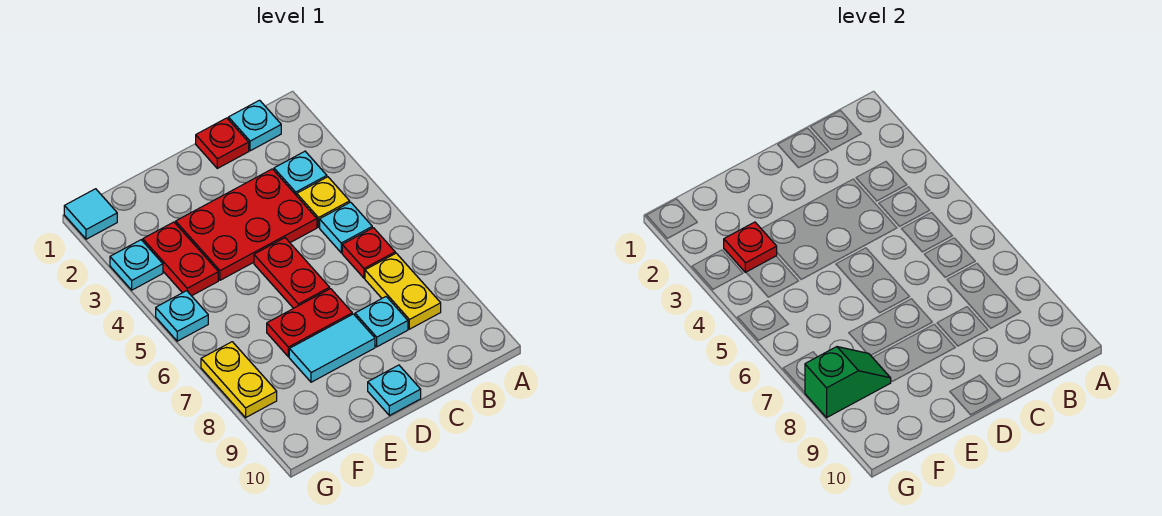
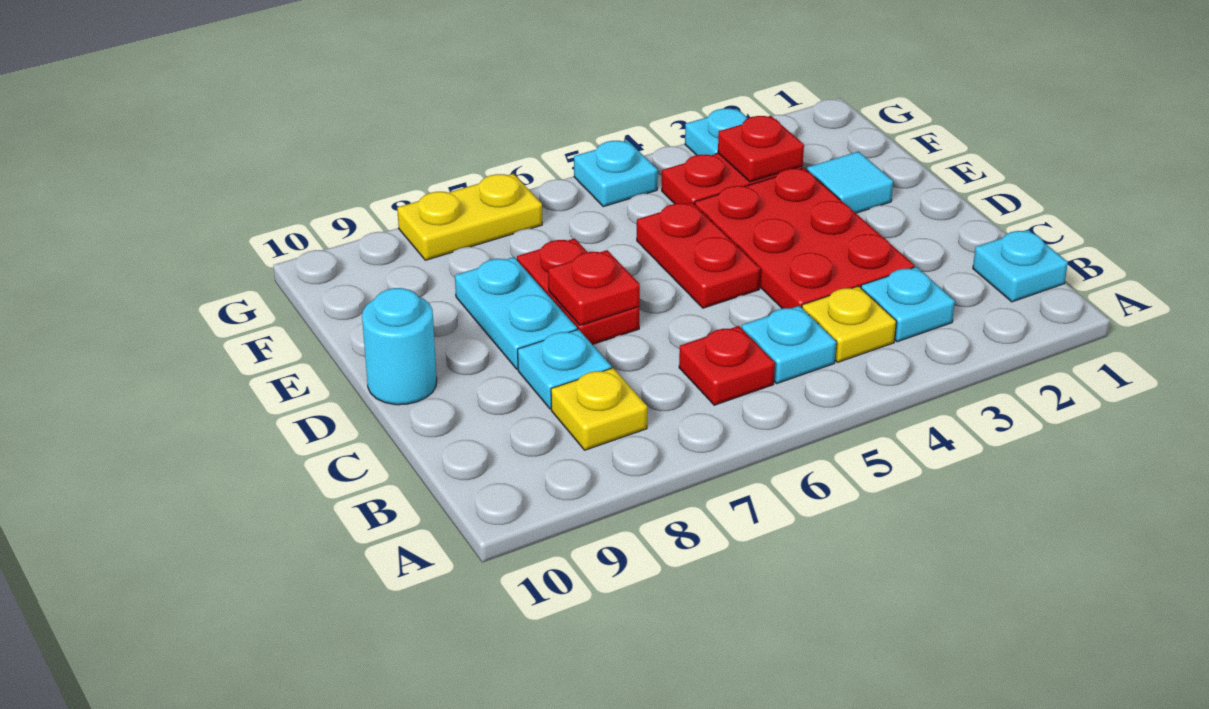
yellow 1x2 plate [365,253,441,329] -> yellow 1x1 plate [551,368,647,450]
red 1x1 plate [196,118,249,168] -> red 1x1 plate moved to [548,250,640,326]
red 1x2 plate [254,238,330,308] -> red 1x2 plate turned to [637,203,760,308]
cyan 1x2 tile [289,314,375,382] -> cyan 1x2 plate [455,257,577,369]
cyan 1x1 plate [368,365,421,416] -> cyan 1x1 round brick [362,288,437,405]
green 1x2 slope [805,347,891,418] -> none
cyan 1x1 tile [64,189,117,239] -> cyan 1x1 tile moved to [807,152,893,213]

